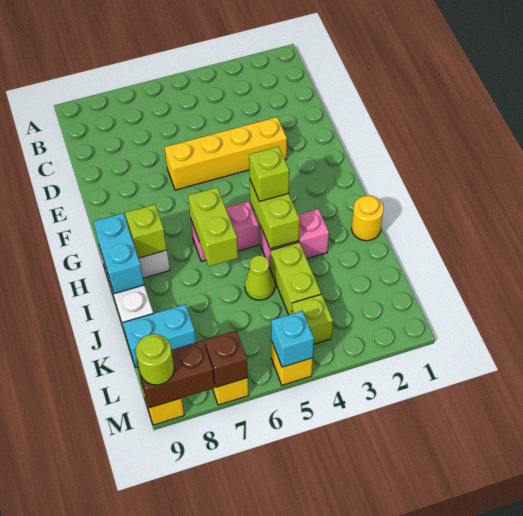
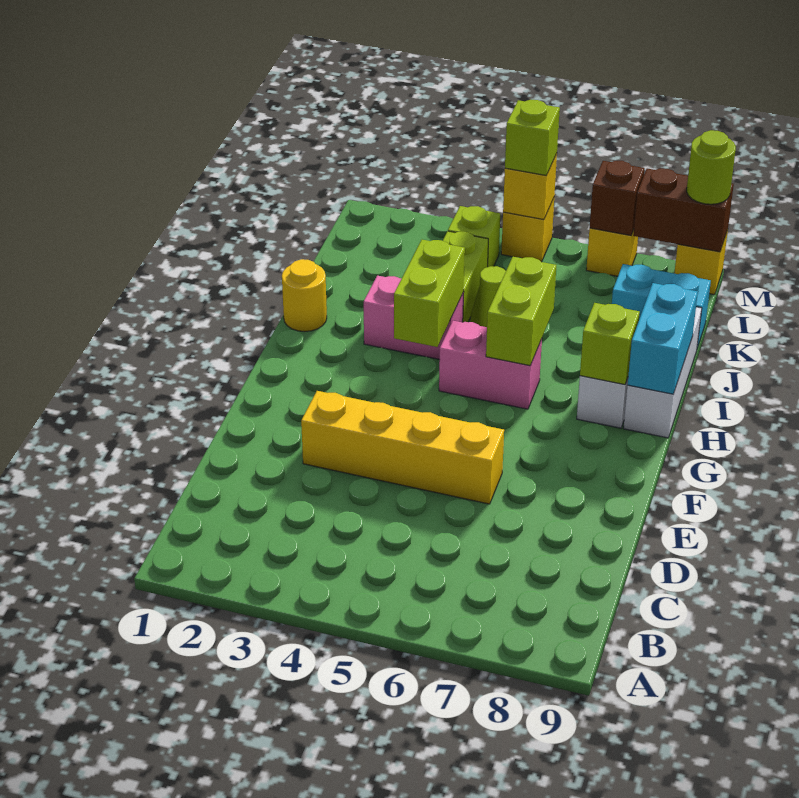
lime 1x1 brick [249,146,289,201] -> lime 1x1 brick moved to [505,100,560,175]
cyan 1x1 brick [271,311,314,367] -> yellow 1x1 brick [503,153,557,220]

